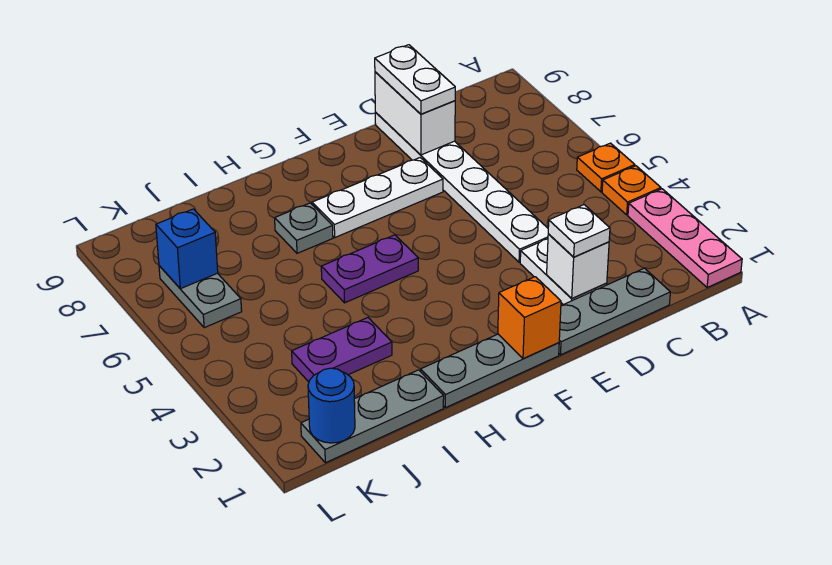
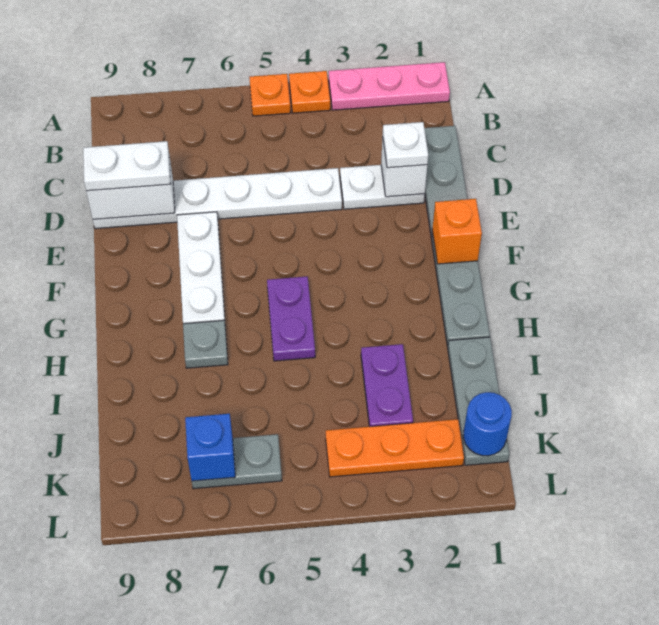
none -> orange 1x3 plate [326,419,464,477]

